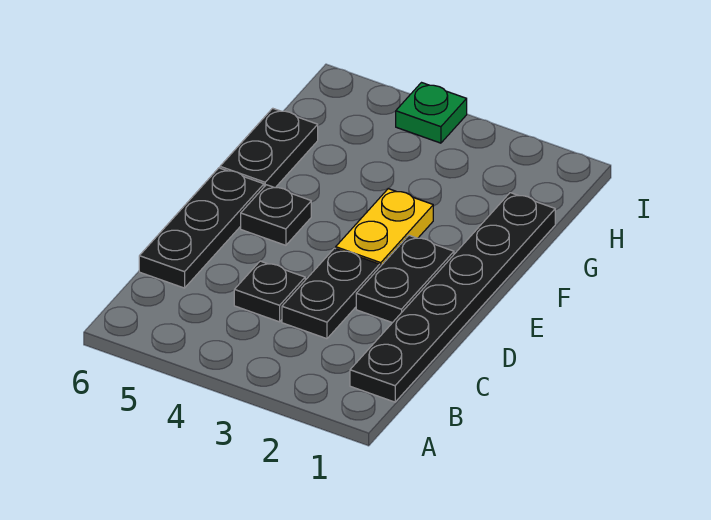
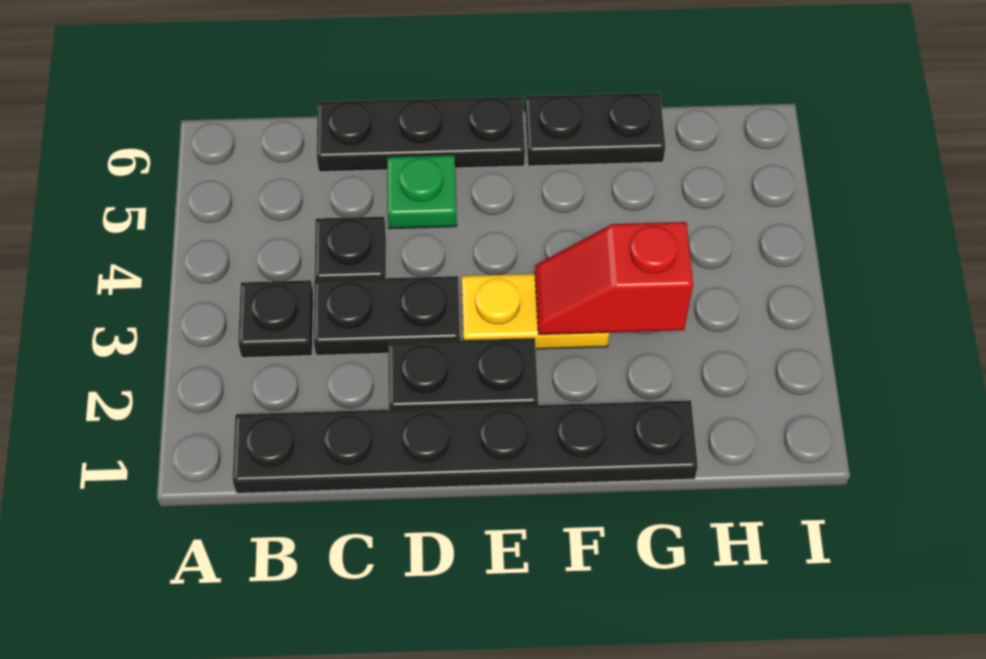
black 1x1 plate [241,185,311,245] -> black 1x1 plate moved to [238,280,313,358]
none -> red 1x2 slope [535,222,693,334]
green 1x1 plate [396,83,467,143] -> green 1x1 plate moved to [387,155,457,229]

